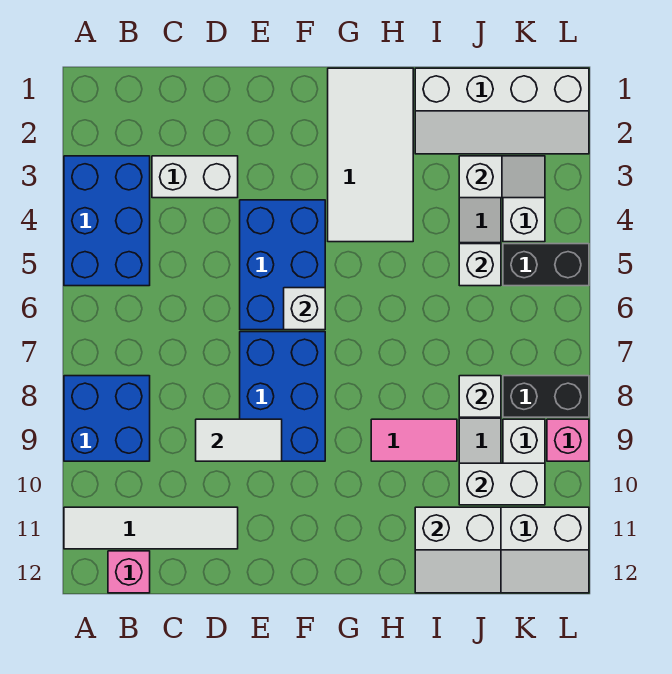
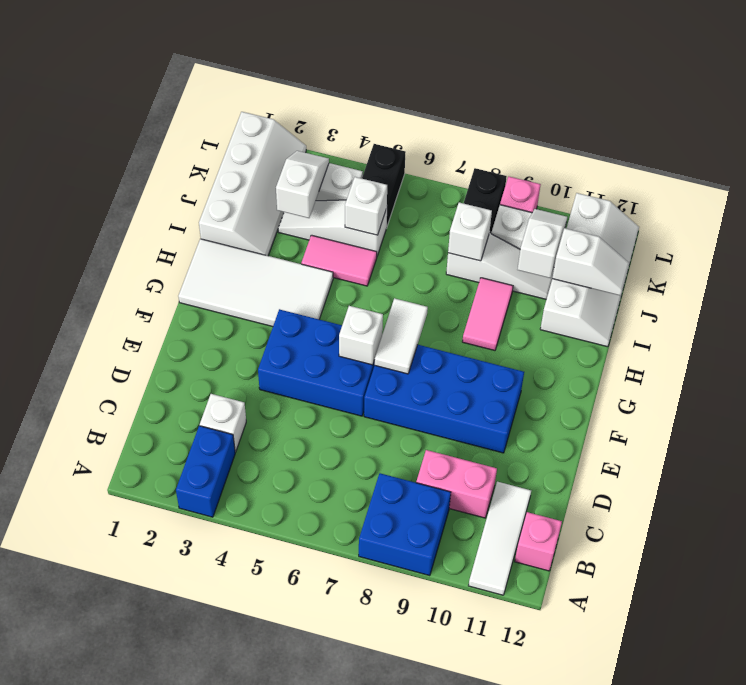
blue 2x3 brick [64,156,150,286] -> blue 1x2 brick [176,426,235,517]
white 1x4 tile [64,507,238,549] -> white 1x3 tile [469,482,531,595]
white 1x2 brick [152,156,238,198] -> white 1x1 brick [200,394,246,452]
none -> pink 1x2 brick [416,450,497,518]
white 1x2 tile [196,419,282,461] -> white 1x2 tile moved to [375,298,428,374]
blue 2x3 brick [240,332,325,461] -> blue 2x4 brick [364,345,524,453]
none -> pink 1x2 tile [301,235,377,286]
white 2x2 slope [415,507,501,593] -> white 1x2 slope [552,228,629,296]
white 1x2 brick [459,463,545,505] -> white 1x2 slope [517,209,567,278]

